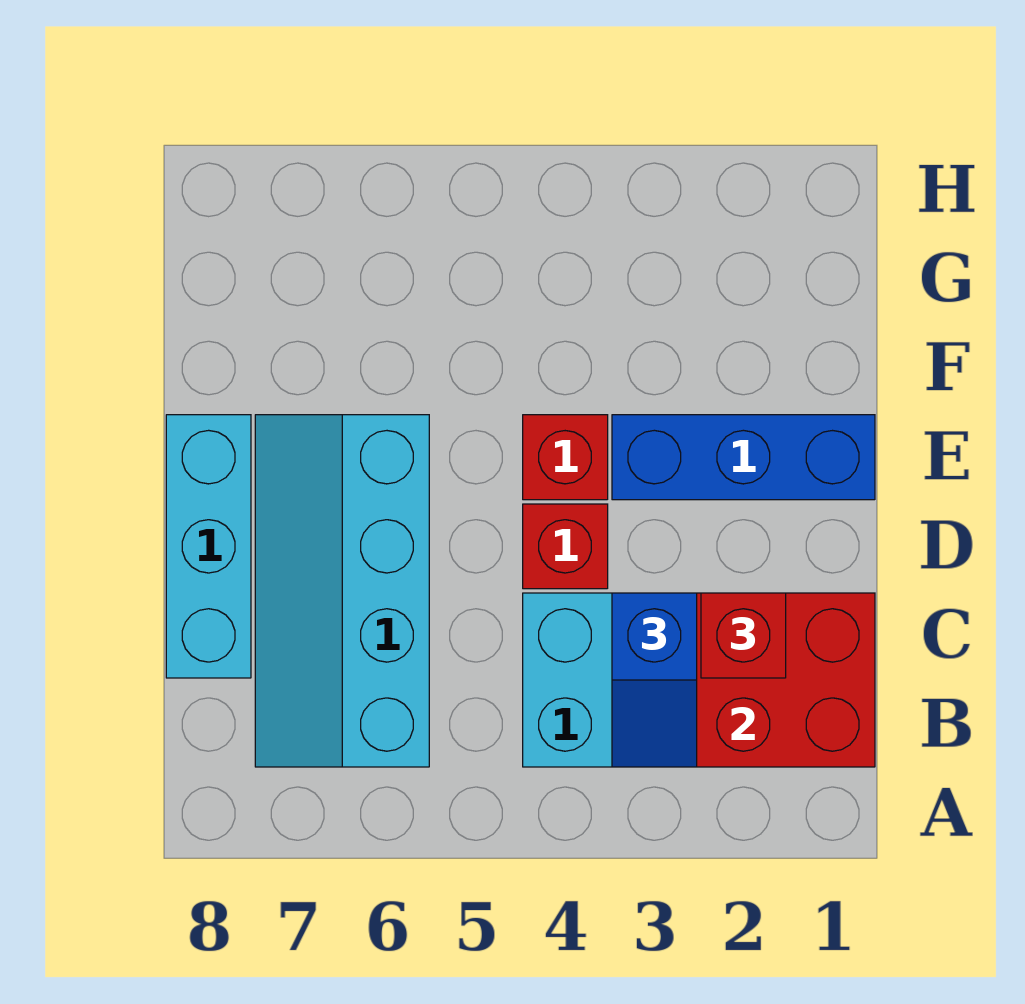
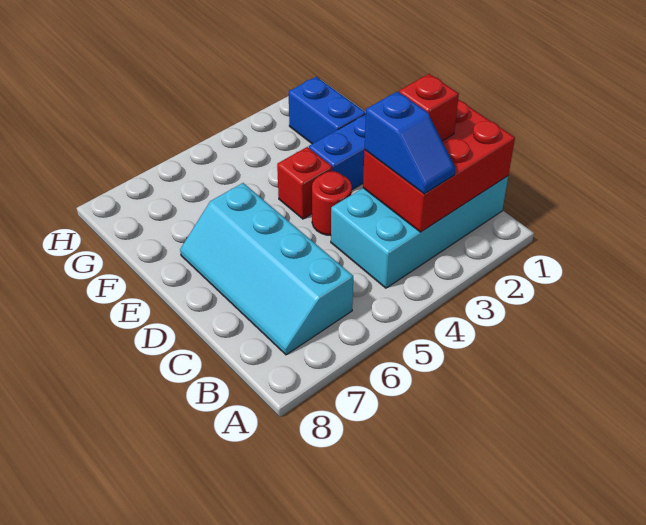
cyan 1x3 brick [166,415,251,678] -> none
red 1x1 brick [523,504,608,589] -> red 1x1 round brick [312,171,352,235]
none -> blue 1x2 brick [289,77,366,144]

